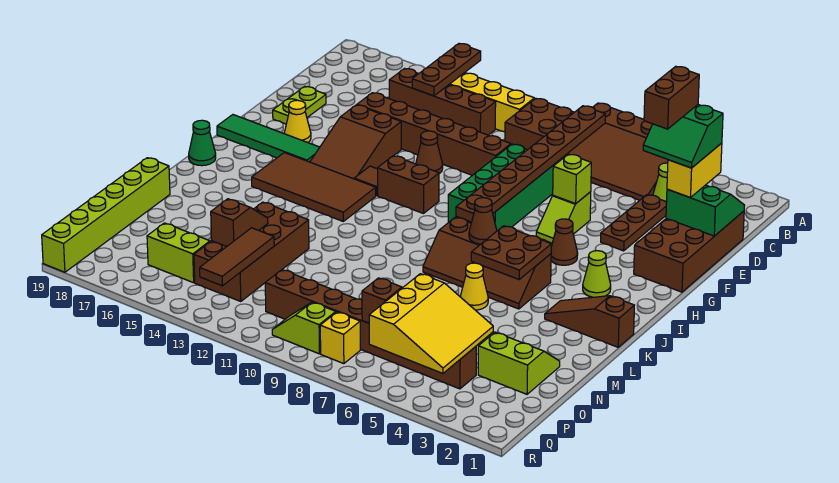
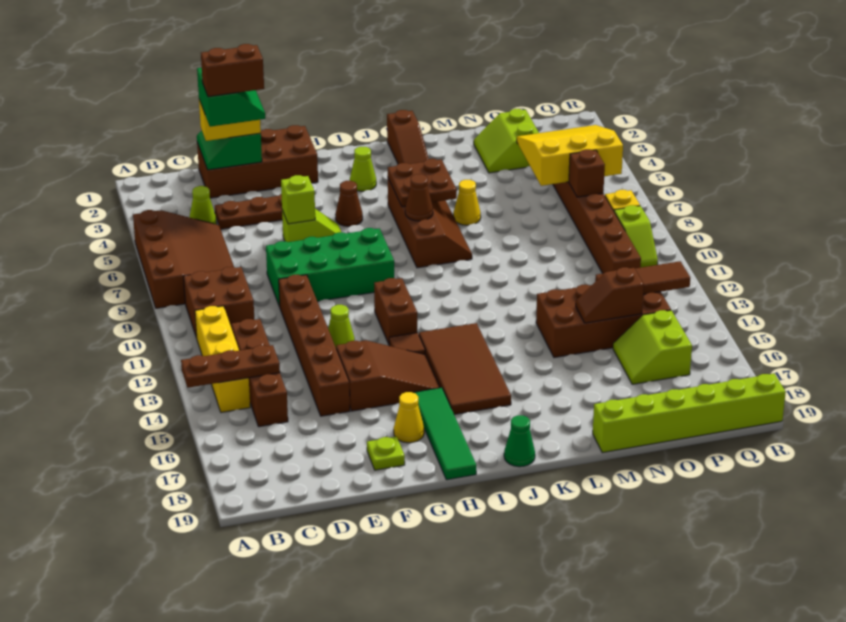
brown 1x8 plate [456,106,605,222] -> none
lime 1x2 plate [273,86,326,124] -> lime 1x1 plate [367,437,405,470]
brown 1x1 cone [416,131,443,174] -> lime 1x1 cone [328,305,355,347]

